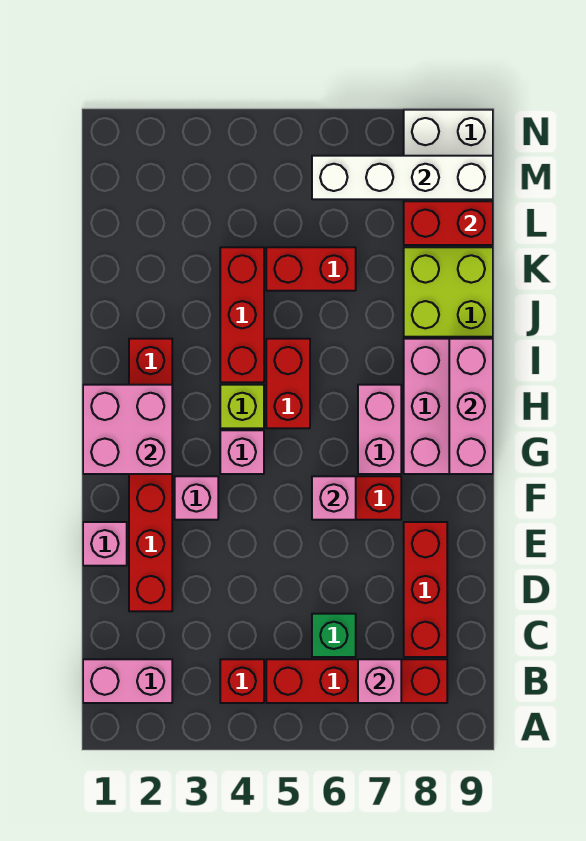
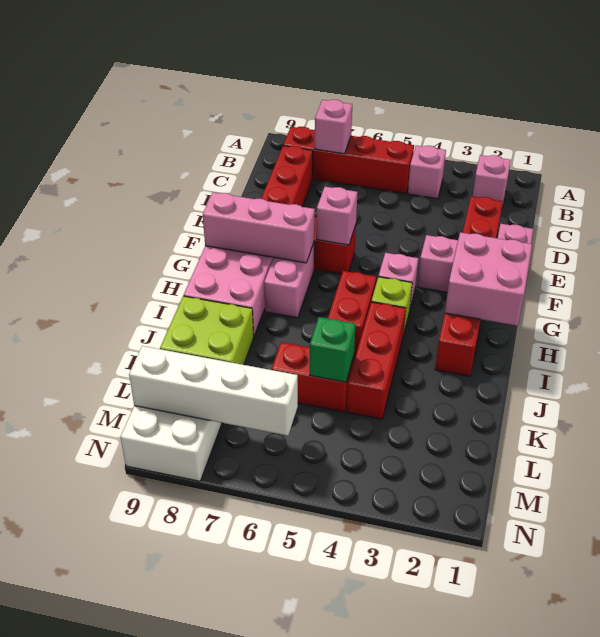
pink 1x2 brick [83,659,172,703] -> pink 1x1 brick [473,155,511,207]
red 1x1 brick [220,659,264,703] -> pink 1x1 brick [408,146,446,199]
green 1x1 brick [312,614,356,657] -> green 1x1 brick moved to [310,317,356,382]
pink 1x3 brick [449,339,493,474] -> pink 1x3 brick turned to [203,192,315,263]
red 1x2 brick [404,201,493,245] -> none

